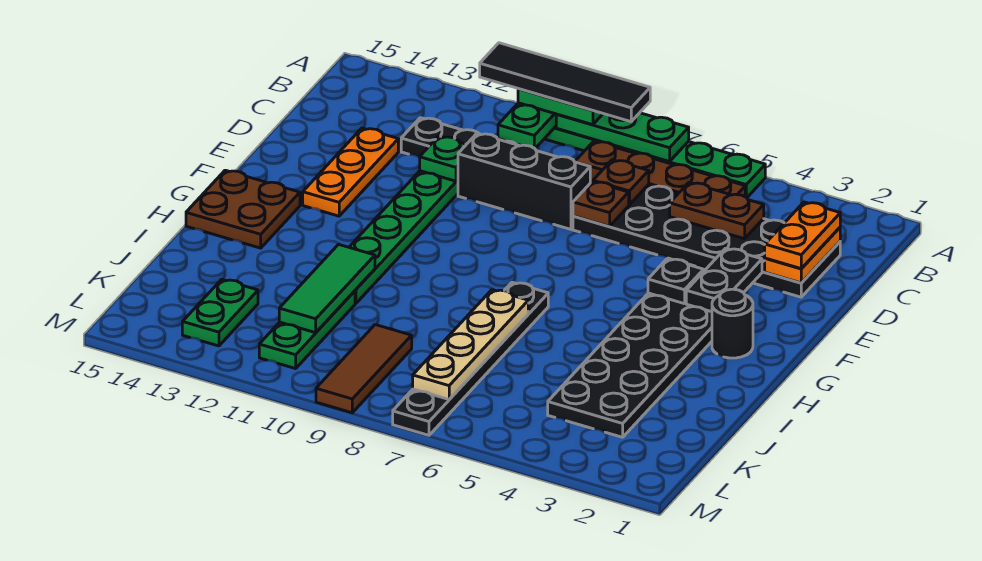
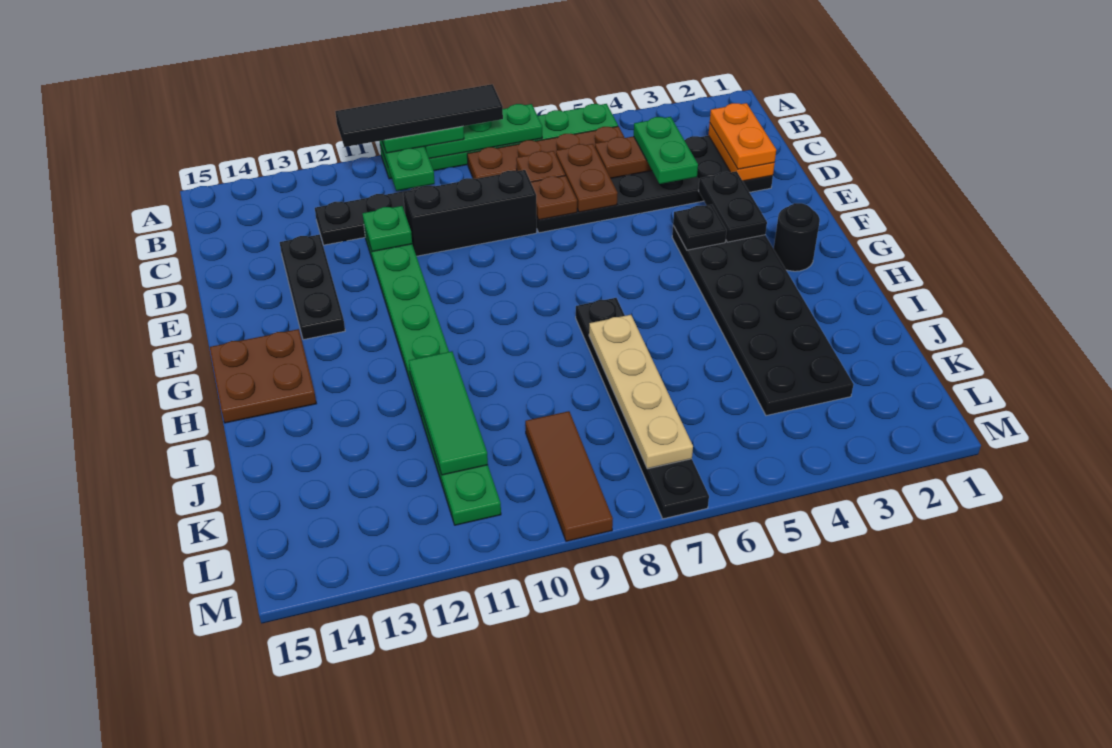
none -> brown 1x2 plate [556,144,618,212]
orange 1x3 plate [303,128,398,216] -> black 1x3 plate [280,235,345,340]
green 1x2 plate [182,279,258,346] -> green 1x2 plate moved to [634,117,698,184]

